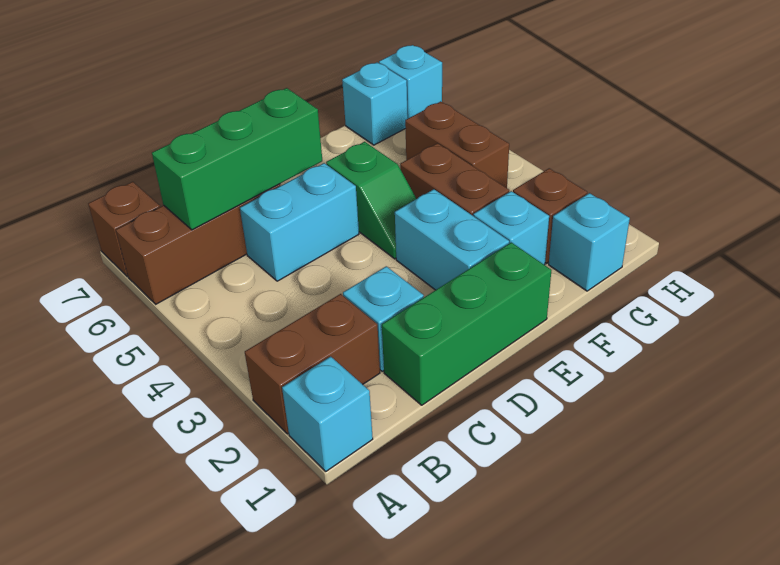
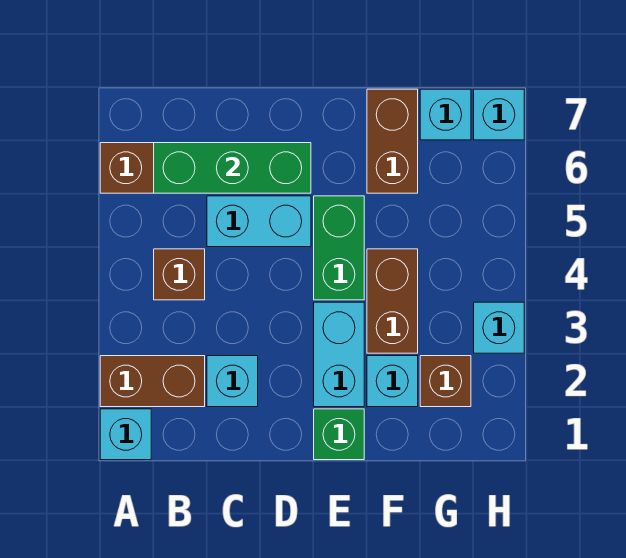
brown 1x1 brick [88,182,160,277] -> brown 1x1 brick moved to [154,249,205,300]
green 1x3 brick [382,242,551,405] -> green 1x1 brick [314,409,364,460]
green 1x2 slope [326,142,416,259] -> green 1x2 brick [314,196,364,300]
cyan 1x1 brick [549,193,630,291] -> cyan 1x1 brick moved to [474,302,524,353]
brown 1x2 brick [405,101,509,188] -> brown 1x2 brick moved to [367,89,418,193]

